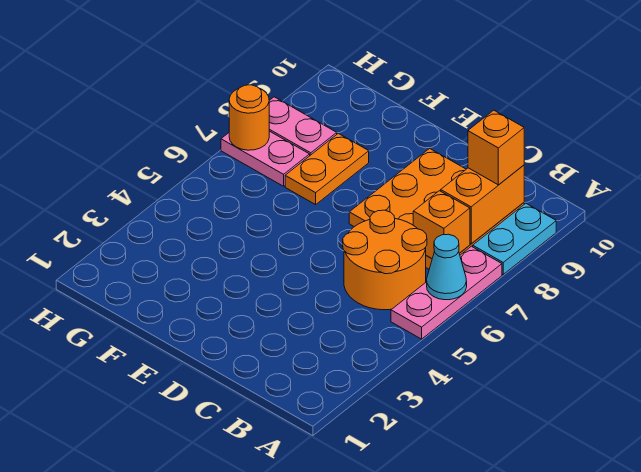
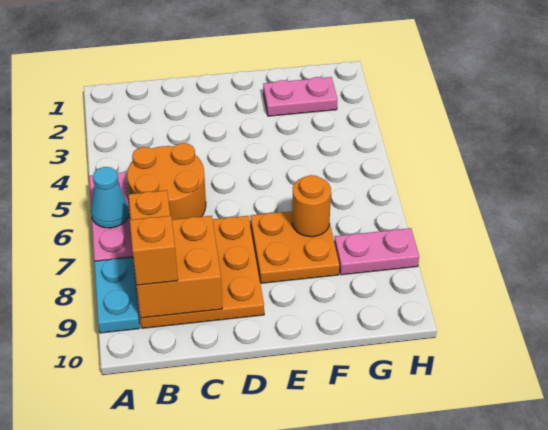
orange 1x2 brick [441,165,524,244] -> orange 2x2 brick [137,216,222,318]
orange 1x2 plate [285,133,369,205] -> orange 2x2 plate [250,211,339,283]
pink 1x2 plate [221,131,310,186] -> pink 1x2 plate moved to [263,77,338,116]
orange 1x1 round brick [229,85,269,150] -> orange 1x1 round brick moved to [292,175,331,237]

